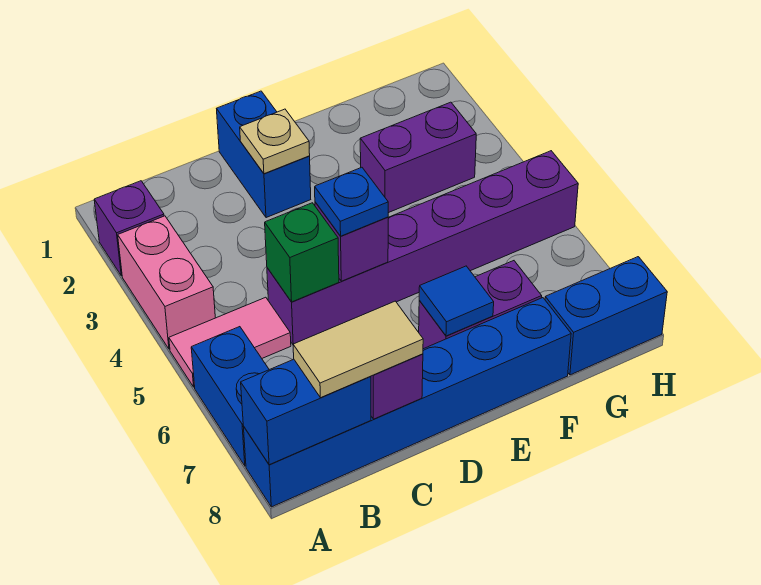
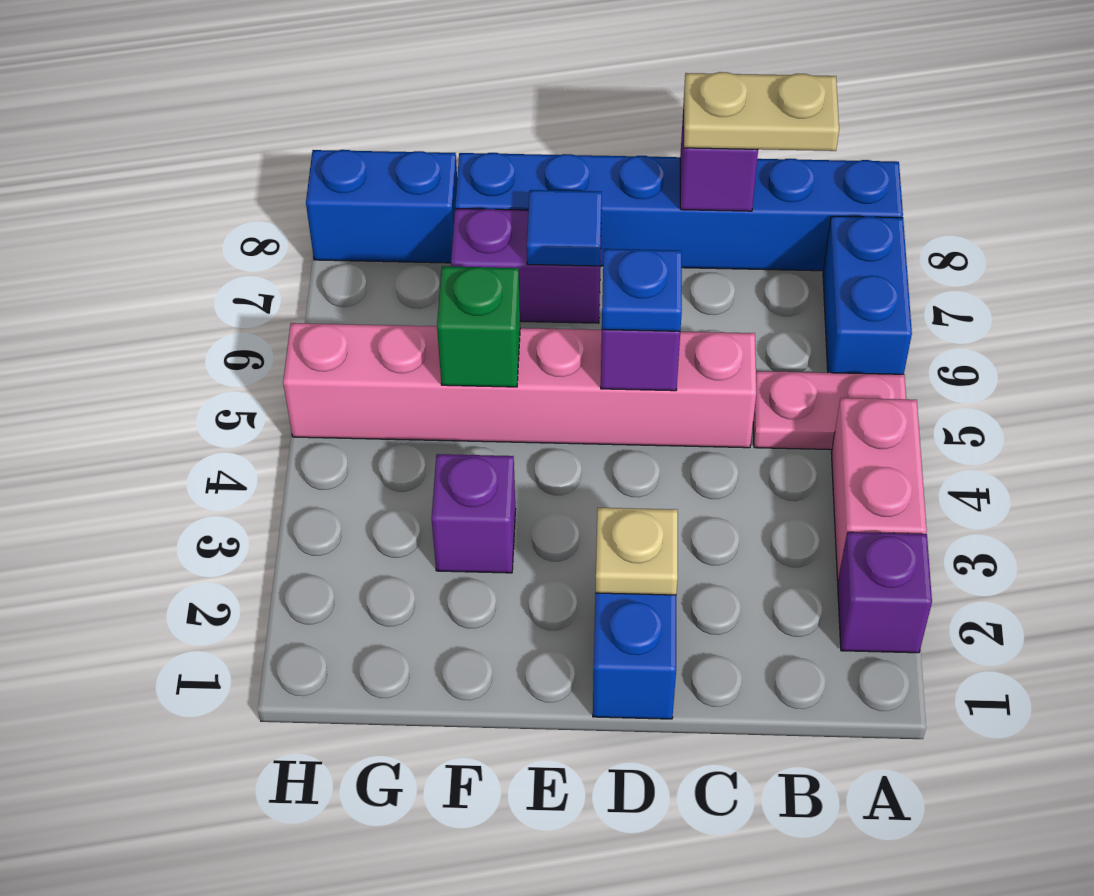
pink 1x2 tile [169,297,291,387] -> pink 1x2 plate [753,371,906,450]
blue 1x2 brick [241,359,371,465] -> none
tan 1x2 tile [293,301,423,398] -> tan 1x2 plate [684,72,839,151]
purple 1x6 brick [267,151,578,344] -> pink 1x6 brick [283,323,756,448]
green 1x1 brick [265,203,339,302] -> green 1x1 brick moved to [437,266,520,387]
purple 1x2 brick [360,102,476,213] -> purple 1x1 brick [432,454,516,573]

